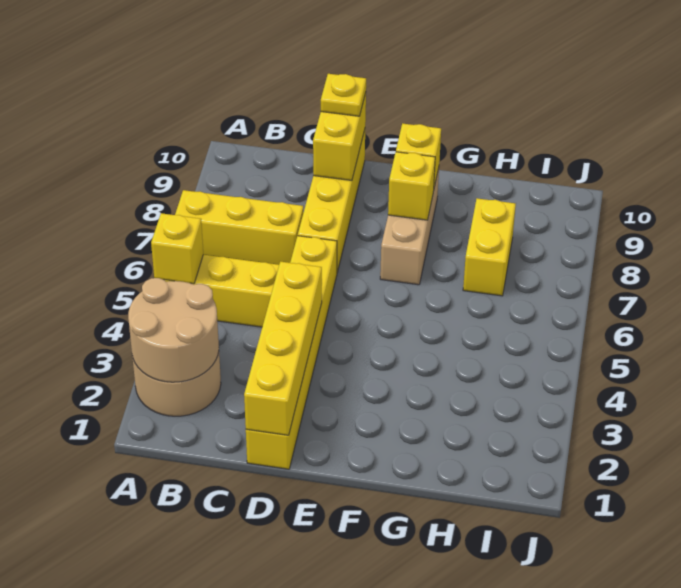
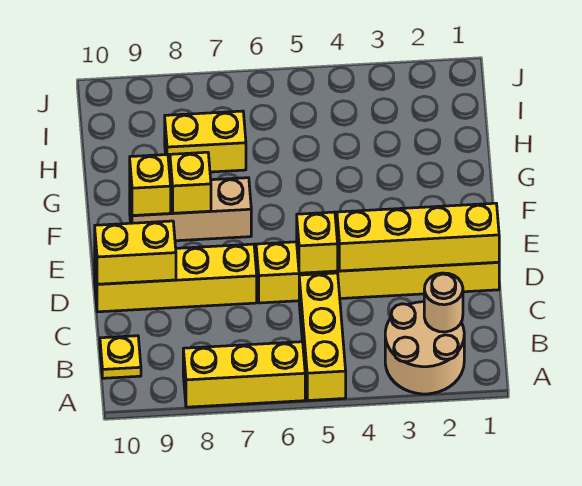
tan 2x2 round brick [128,278,219,382] -> tan 1x1 round brick [424,273,463,332]
yellow 1x1 brick [151,213,203,284] -> yellow 1x1 brick moved to [297,212,338,273]
yellow 1x3 brick [175,190,303,265] -> yellow 1x3 brick turned to [183,342,305,407]
yellow 1x1 plate [321,74,366,116] -> yellow 1x1 plate moved to [100,336,141,378]

